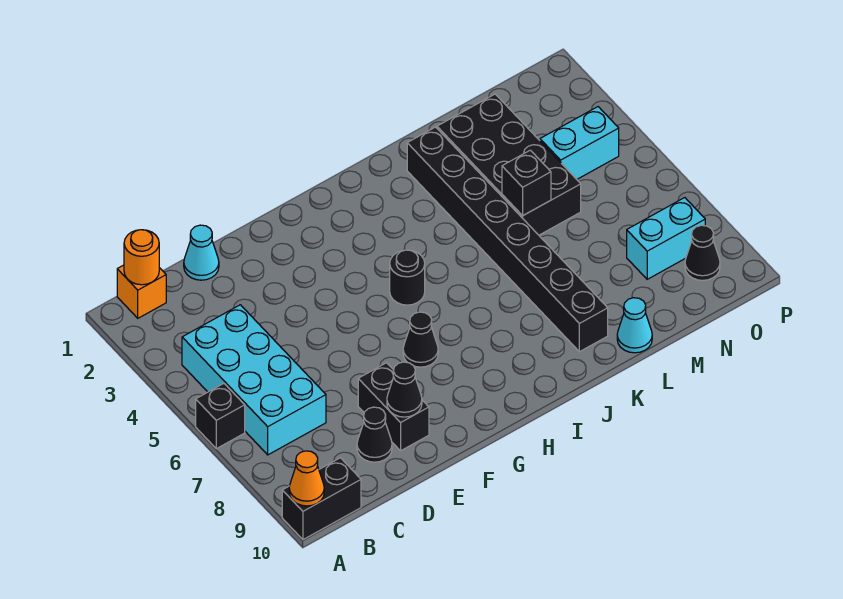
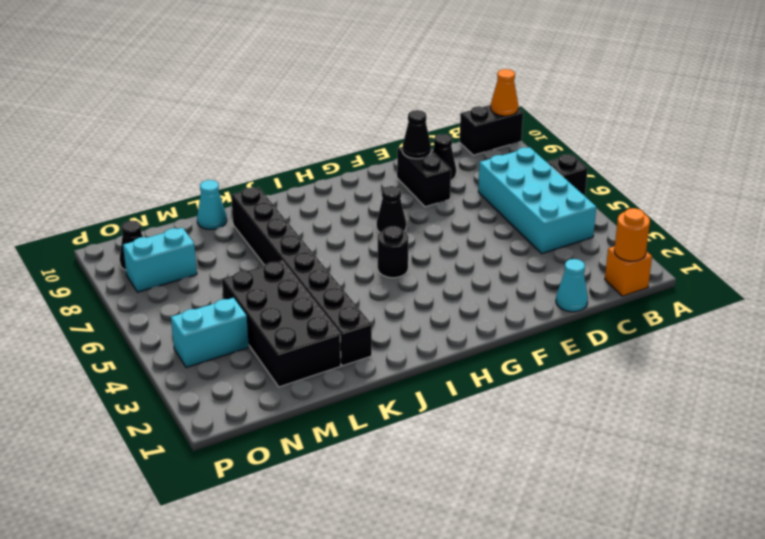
black 1x1 brick [502,150,551,216] -> none

